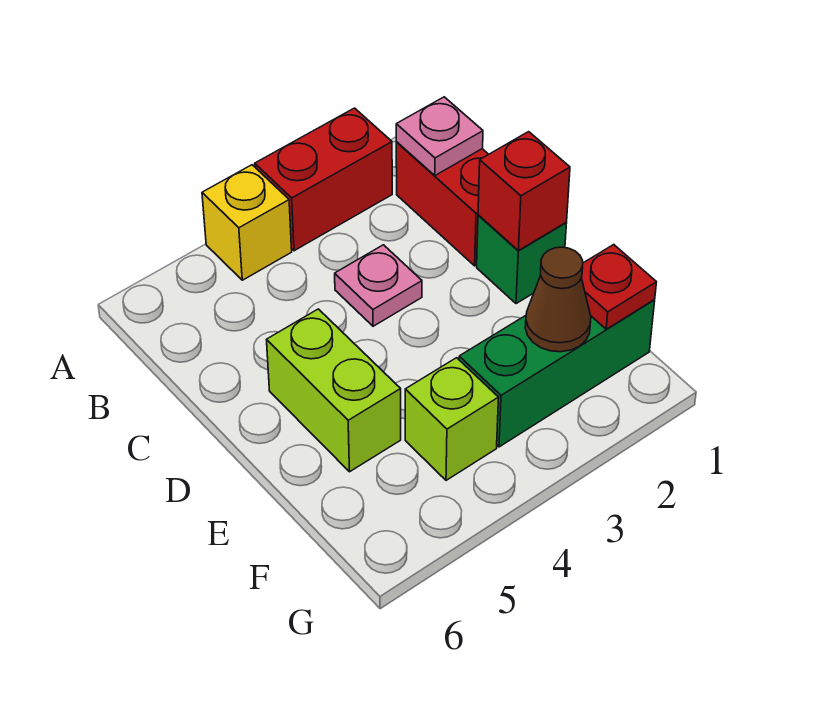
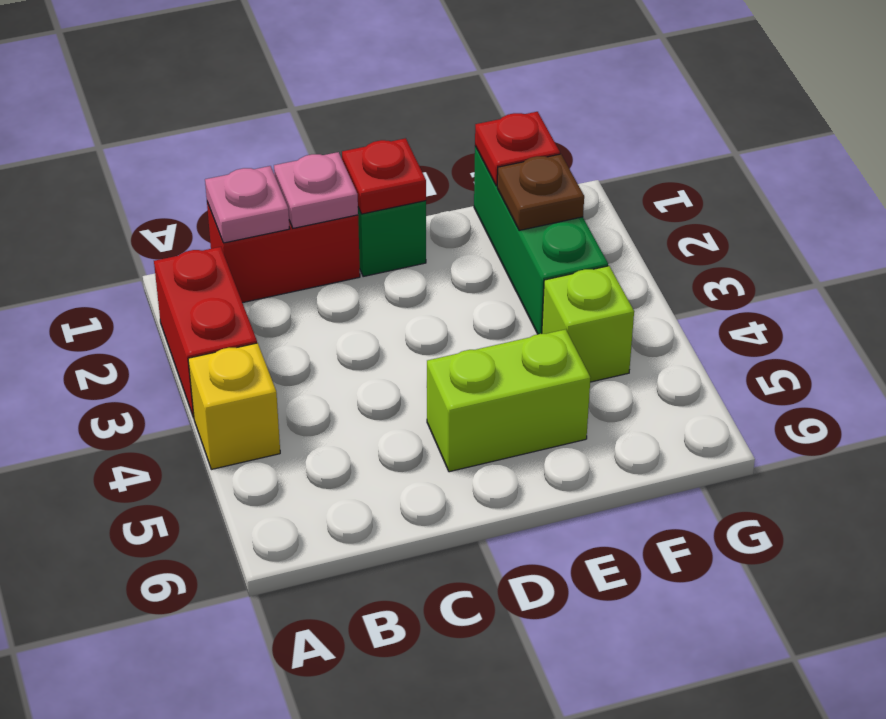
pink 1x1 plate [335,245,422,326] -> pink 1x1 plate moved to [274,152,358,228]
red 1x1 brick [478,132,570,251] -> red 1x1 plate [342,138,426,214]
brown 1x1 cone [525,247,591,352] -> brown 1x1 plate [497,154,584,231]

